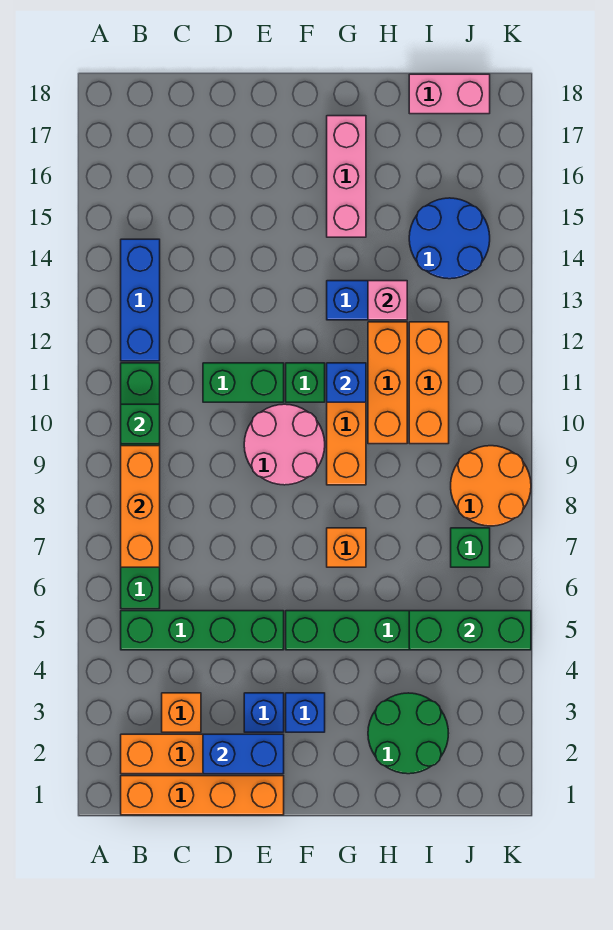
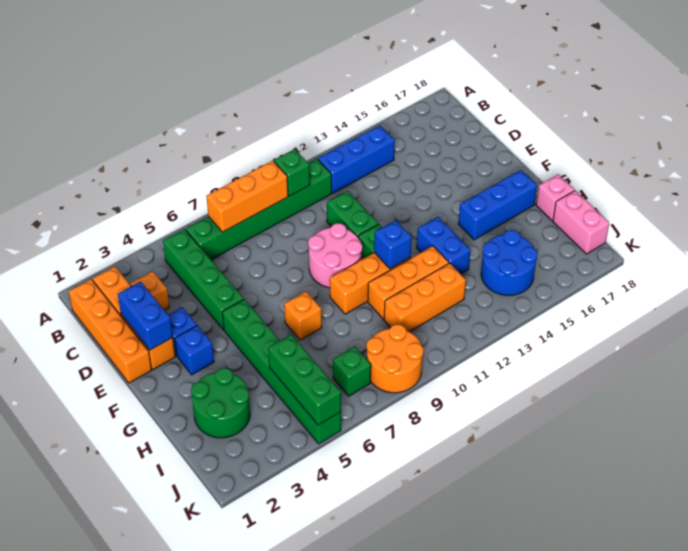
pink 1x3 brick [327,116,366,237] -> blue 1x3 brick [459,170,537,240]
pink 1x1 brick [368,281,407,320] -> pink 1x1 brick moved to [536,174,574,221]

